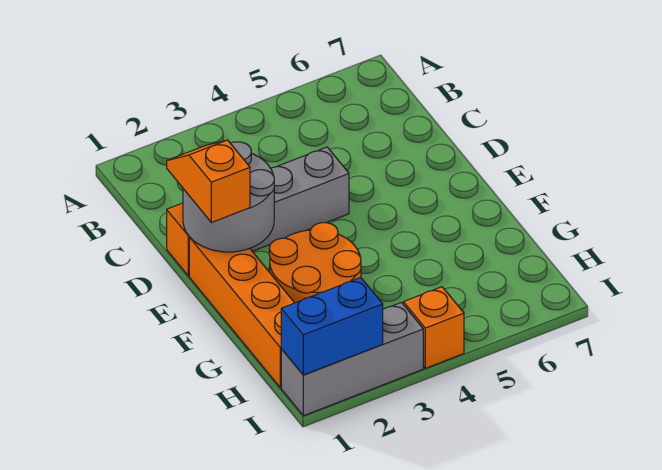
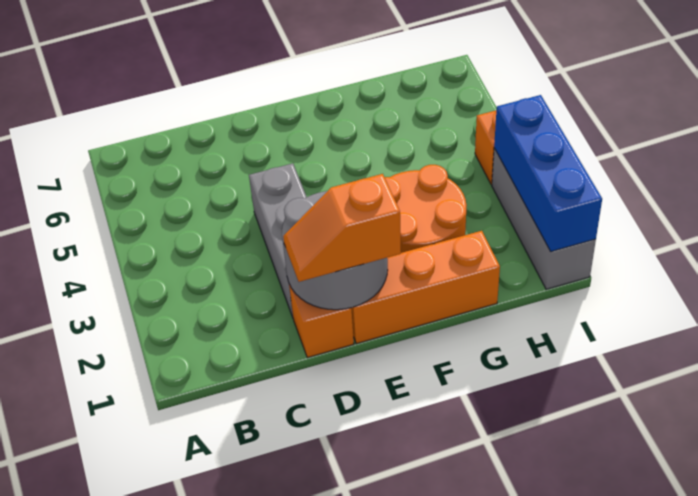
orange 1x4 brick [189,238,294,388] -> orange 1x3 brick [351,231,500,344]
blue 1x2 brick [281,278,383,375] -> blue 1x3 brick [494,95,602,252]

